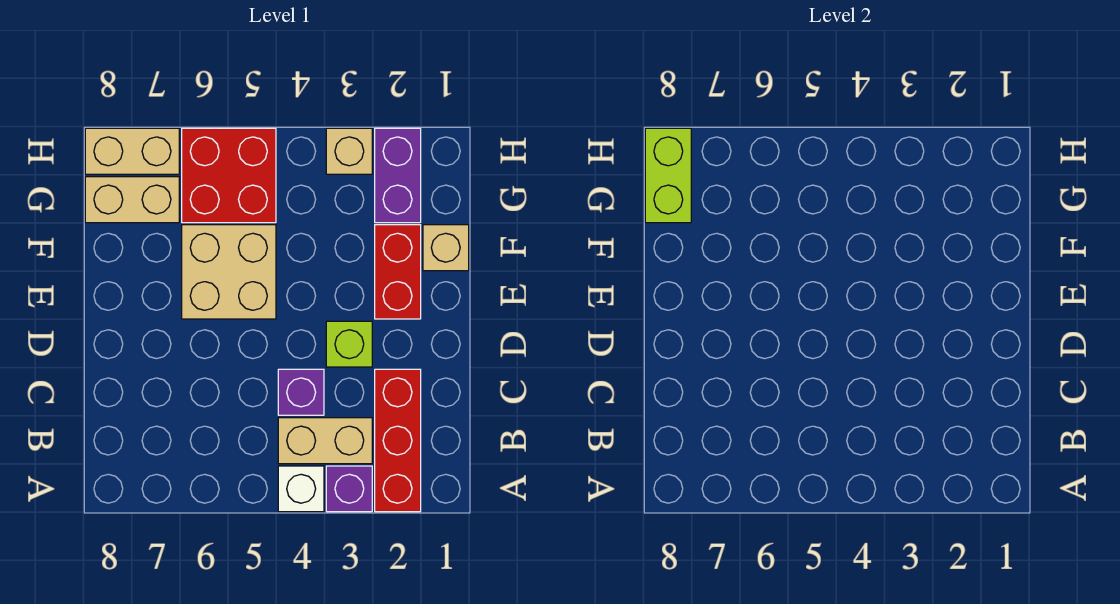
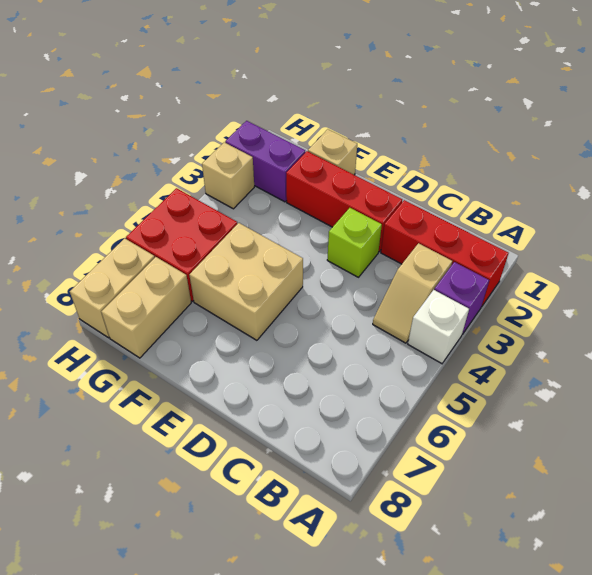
tan 1x2 brick [278,418,372,464] -> tan 1x2 slope [373,243,452,343]
purple 1x1 brick [278,369,324,415] -> none
red 1x2 brick [375,225,421,319] -> red 1x3 brick [286,151,402,252]
lime 1x2 brick [645,128,691,223] -> none

